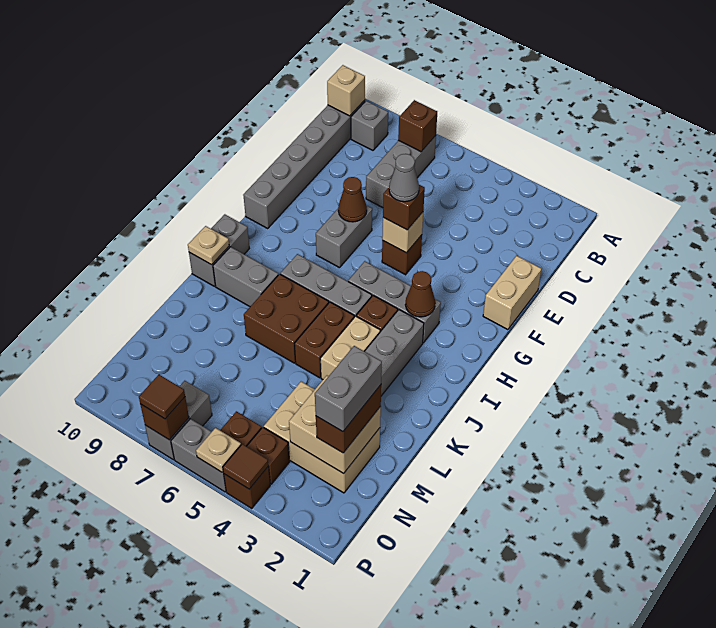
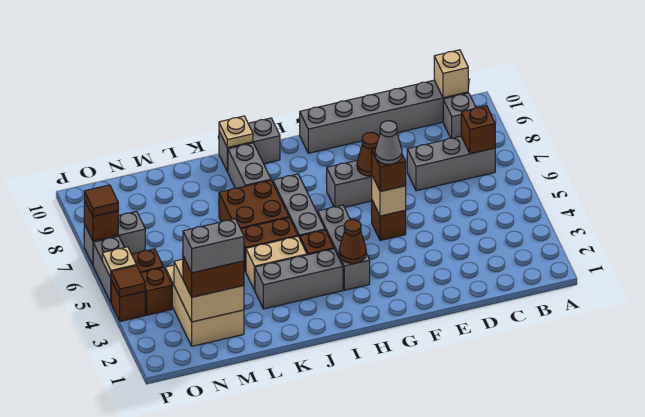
tan 1x2 brick [483,256,541,330] -> none

